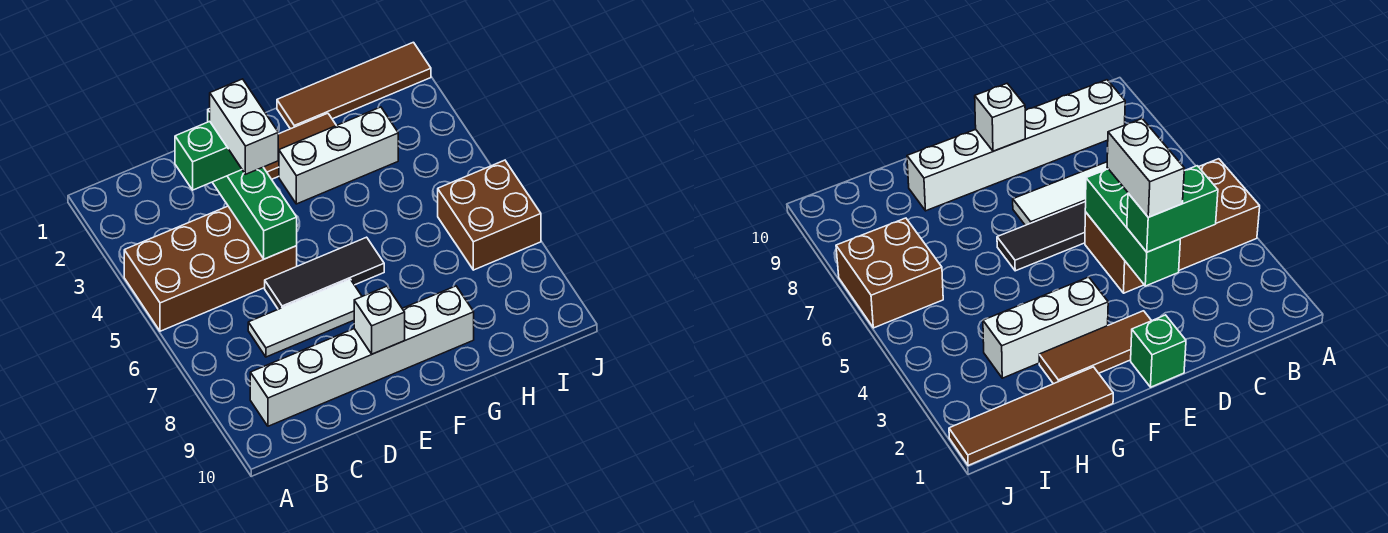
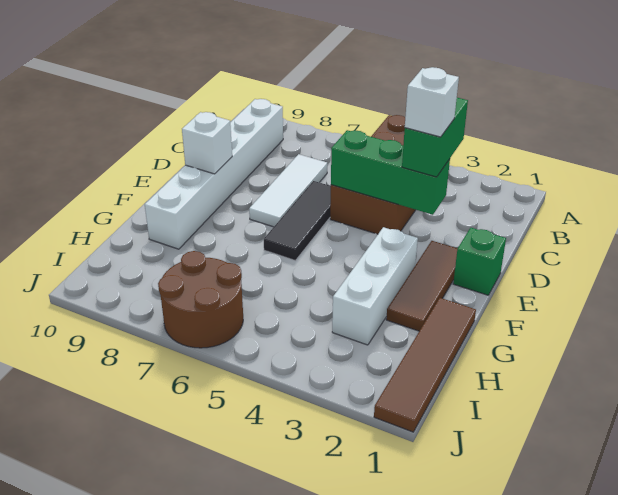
white 1x2 brick [210,79,278,174] -> white 1x1 brick [405,67,459,137]
brown 2x2 brick [438,160,541,270] -> brown 2x2 round brick [158,251,243,348]

